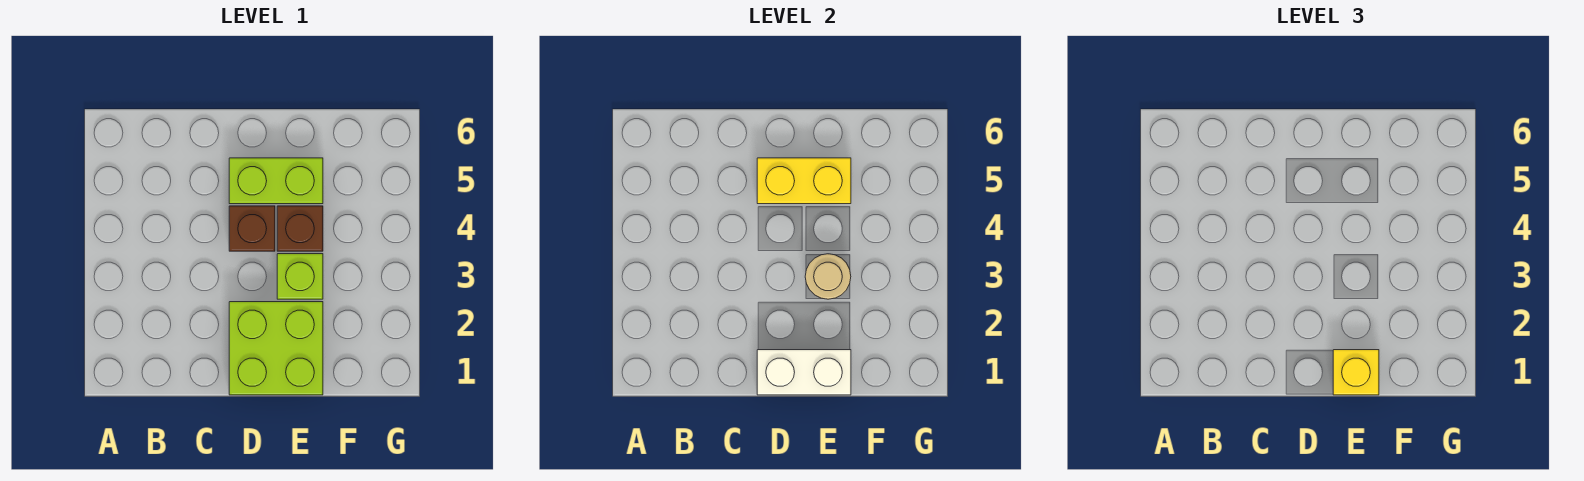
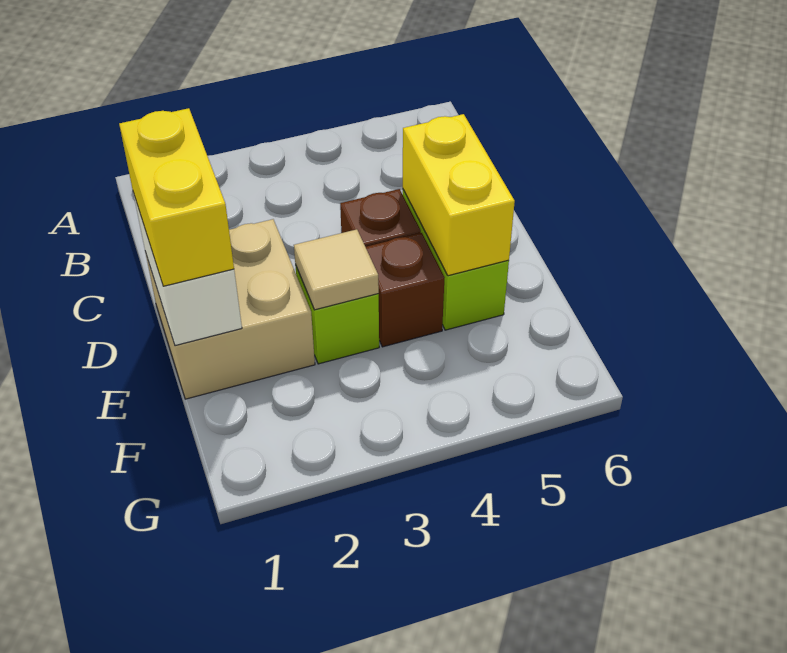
lime 2x2 brick [229,302,323,395] -> tan 2x2 brick [145,219,315,399]
yellow 1x1 brick [1333,350,1379,395] -> yellow 1x2 brick [119,108,234,286]
tan 1x1 round brick [805,254,851,299] -> tan 1x1 tile [294,229,379,310]

